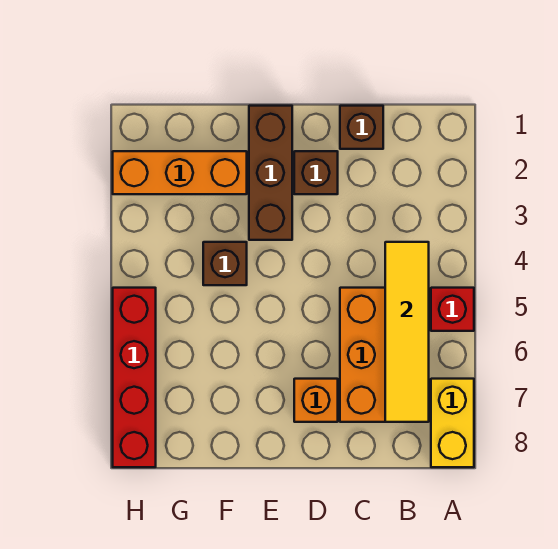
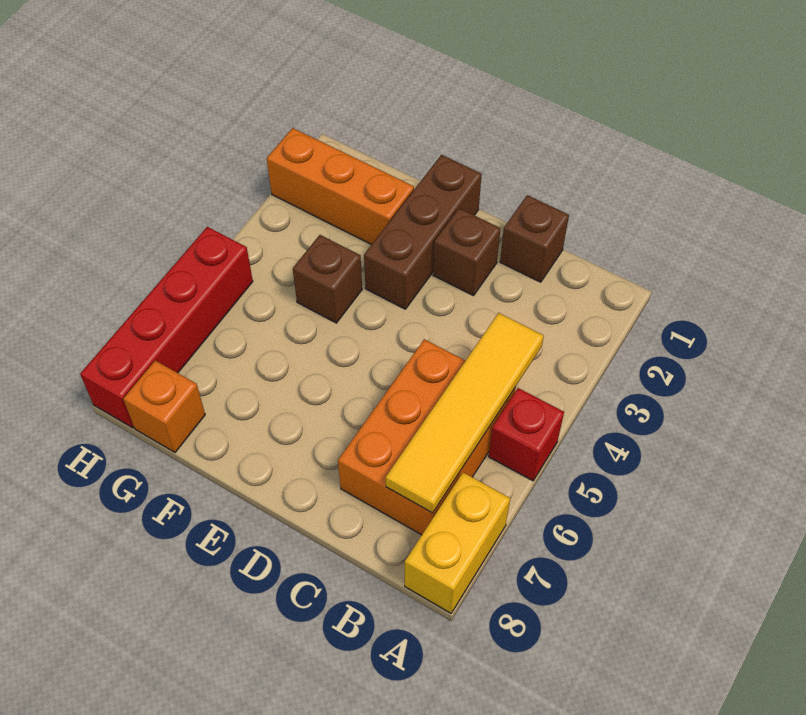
orange 1x1 brick [294,379,338,422] -> orange 1x1 brick moved to [123,361,205,452]

